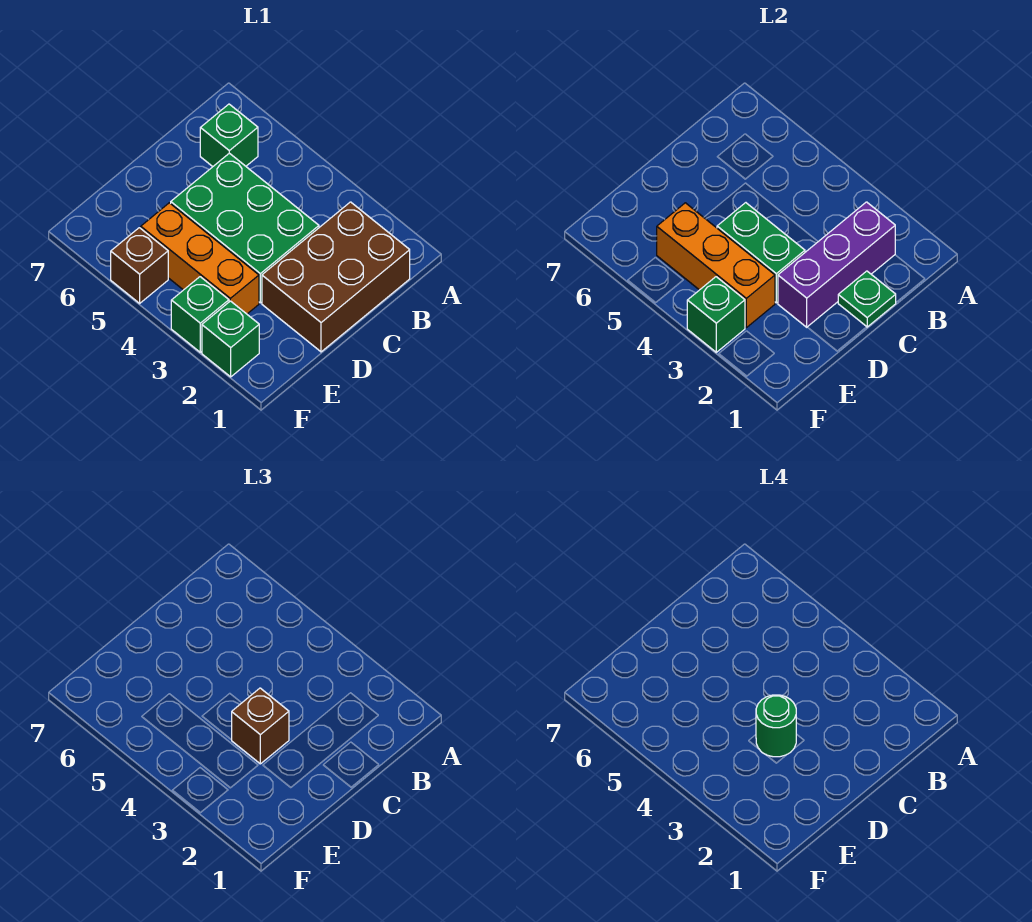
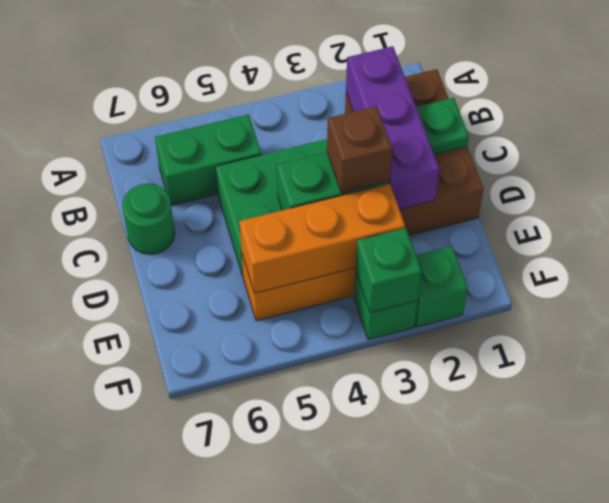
green 1x1 brick [200,104,258,167] -> green 1x2 brick [155,114,261,206]
green 1x1 round brick [756,695,796,757] -> green 1x1 round brick moved to [122,184,175,254]
brown 1x1 brick [111,228,168,303] -> none

